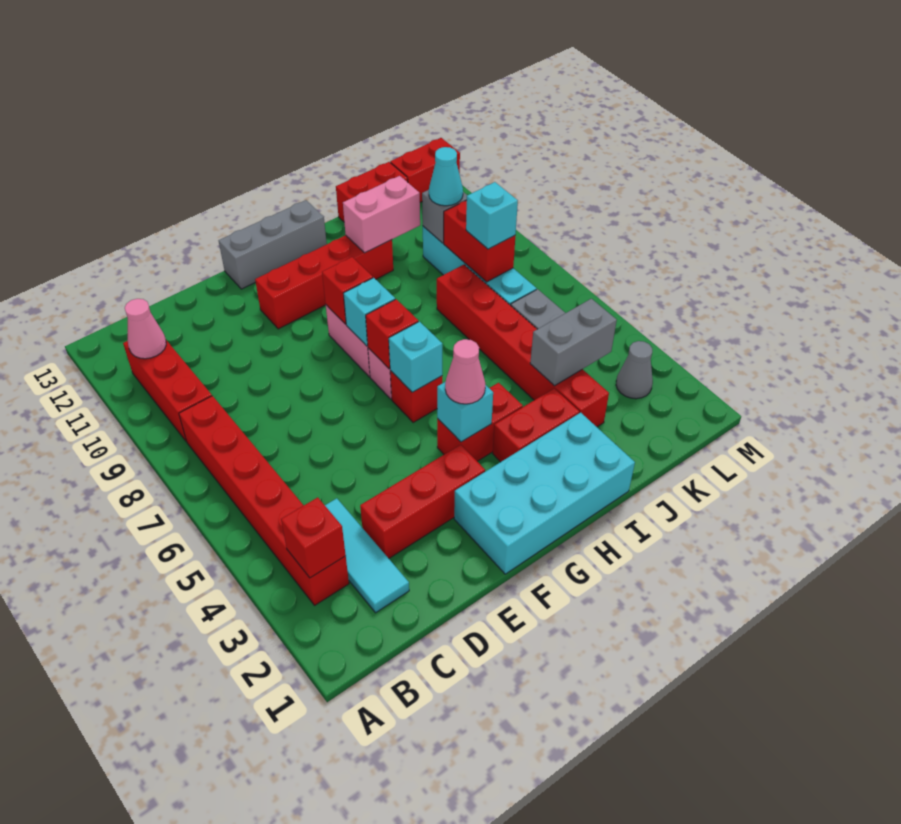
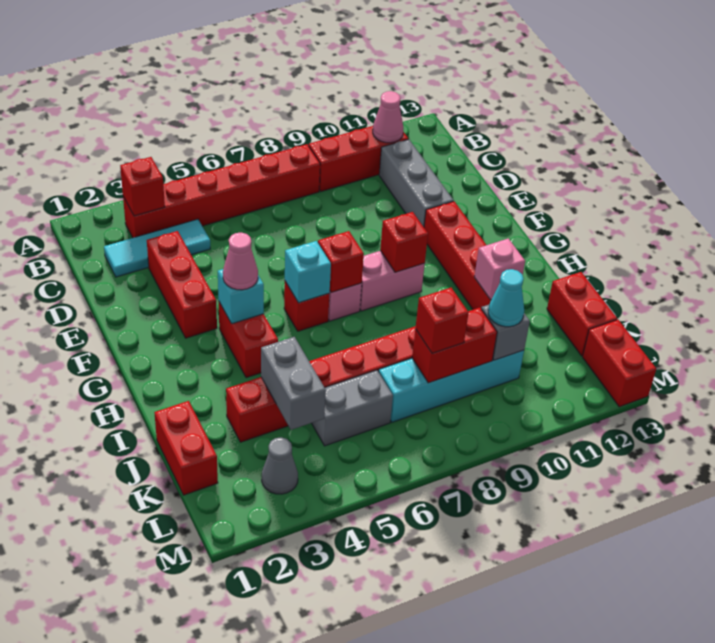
cyan 2x4 brick [454,413,635,574] -> none
grey 1x3 brick [219,200,327,289] -> grey 1x3 brick moved to [379,139,454,227]
cyan 1x1 brick [343,278,395,346] -> none
red 1x2 brick [493,388,579,462] -> red 1x2 brick moved to [154,401,218,495]
pink 1x2 brick [343,176,420,253] -> pink 1x1 brick [474,239,525,300]
cyan 1x1 brick [466,182,518,249] -> red 1x1 brick [415,288,469,353]

